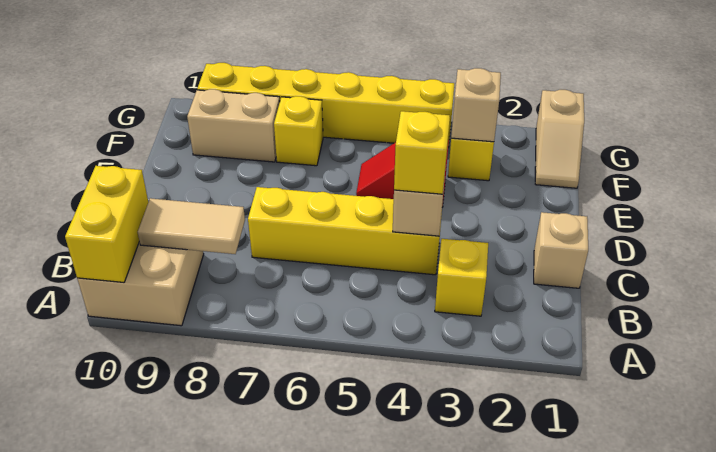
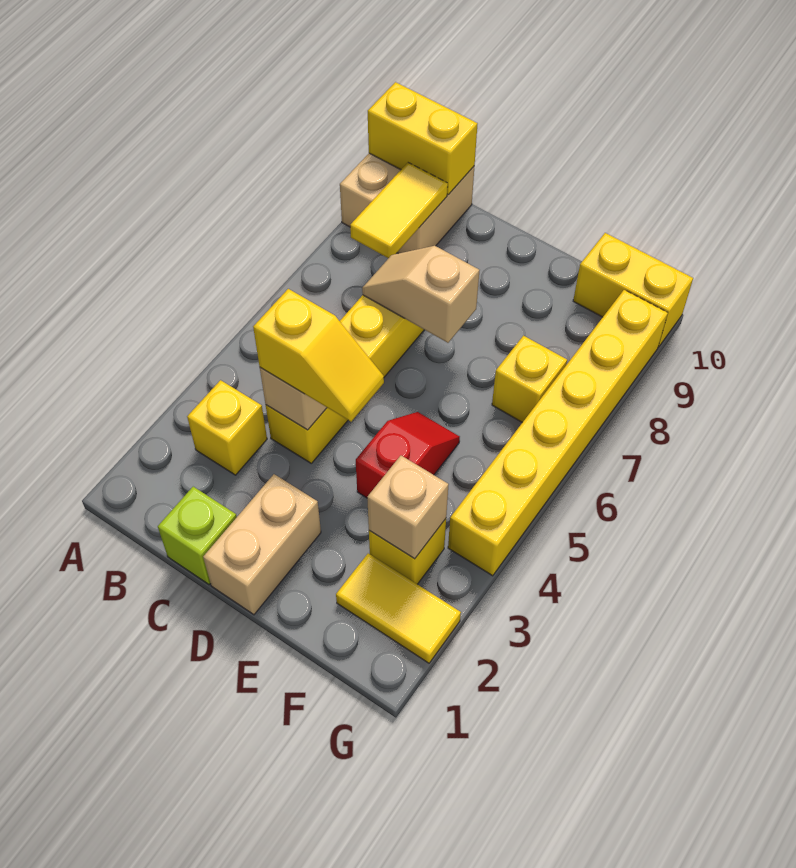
tan 1x2 tile [138,198,245,254] -> yellow 1x2 tile [350,163,448,258]
tan 1x1 brick [534,212,588,288] -> lime 1x1 brick [158,487,237,585]
tan 1x2 slope [535,90,584,188] -> tan 1x2 slope moved to [362,246,480,343]
none -> yellow 1x2 tile [336,553,461,663]
tan 1x2 brick [187,89,280,162] -> tan 1x2 brick moved to [203,474,321,615]
none -> yellow 1x2 brick [573,233,693,347]

